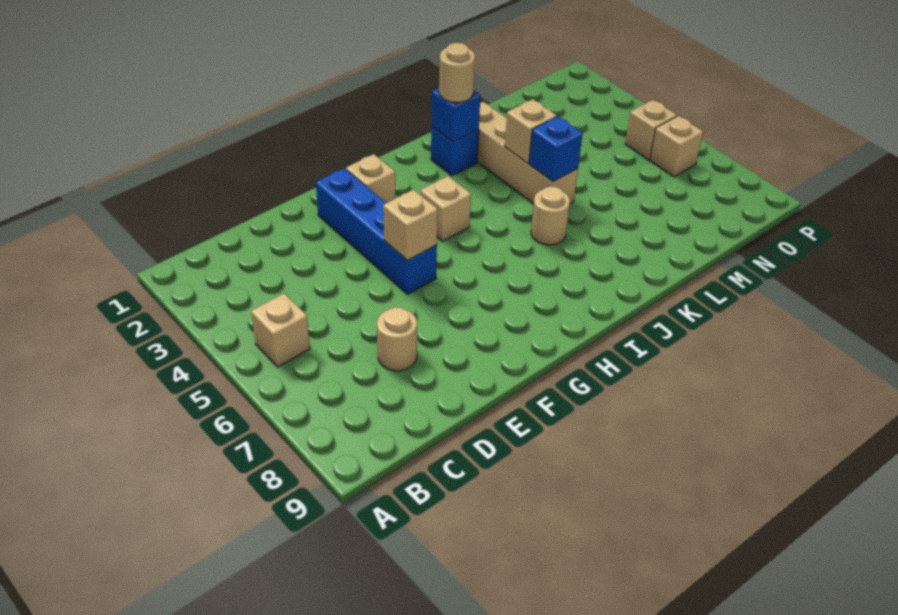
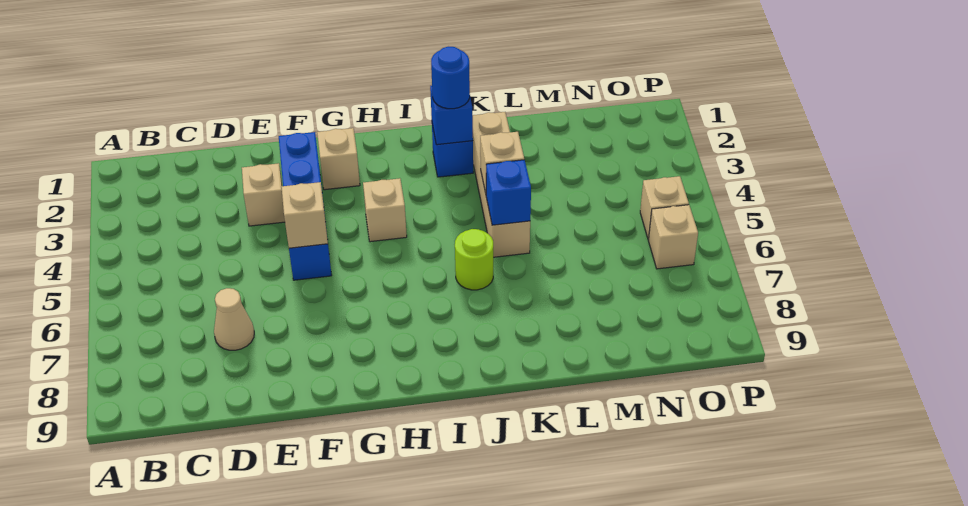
tan 1x1 brick [251,293,310,367] -> tan 1x1 brick moved to [242,163,285,226]
tan 1x1 round brick [377,307,417,371] -> tan 1x1 cone [214,288,254,350]
tan 1x1 round brick [439,43,475,103] -> blue 1x1 round brick [431,47,470,109]
tan 1x1 round brick [531,186,570,245] -> lime 1x1 round brick [455,229,493,290]

